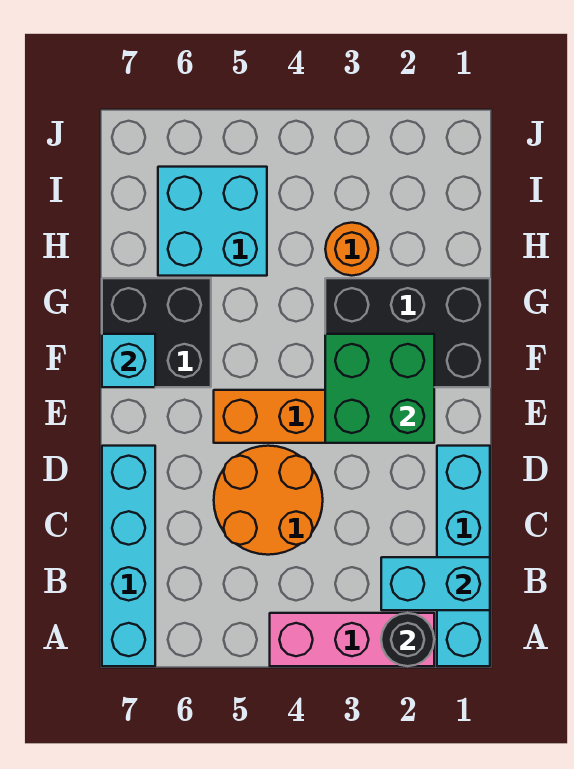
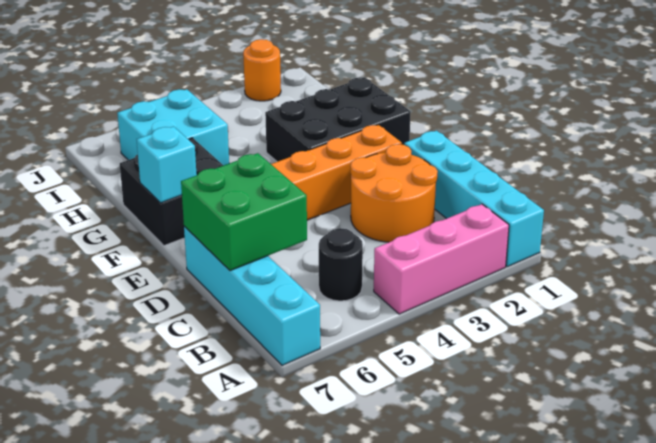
black 1x1 round brick [381,613,434,666] -> black 1x1 round brick moved to [319,228,363,301]
cyan 1x2 brick [381,557,490,610] -> none
orange 2x2 round brick [214,446,323,555] -> orange 2x2 round brick moved to [350,144,438,242]
green 2x2 brick [325,334,434,443] -> green 2x2 brick moved to [181,153,307,271]
orange 1x1 round brick [325,223,378,276] -> orange 1x1 round brick moved to [243,39,281,101]

